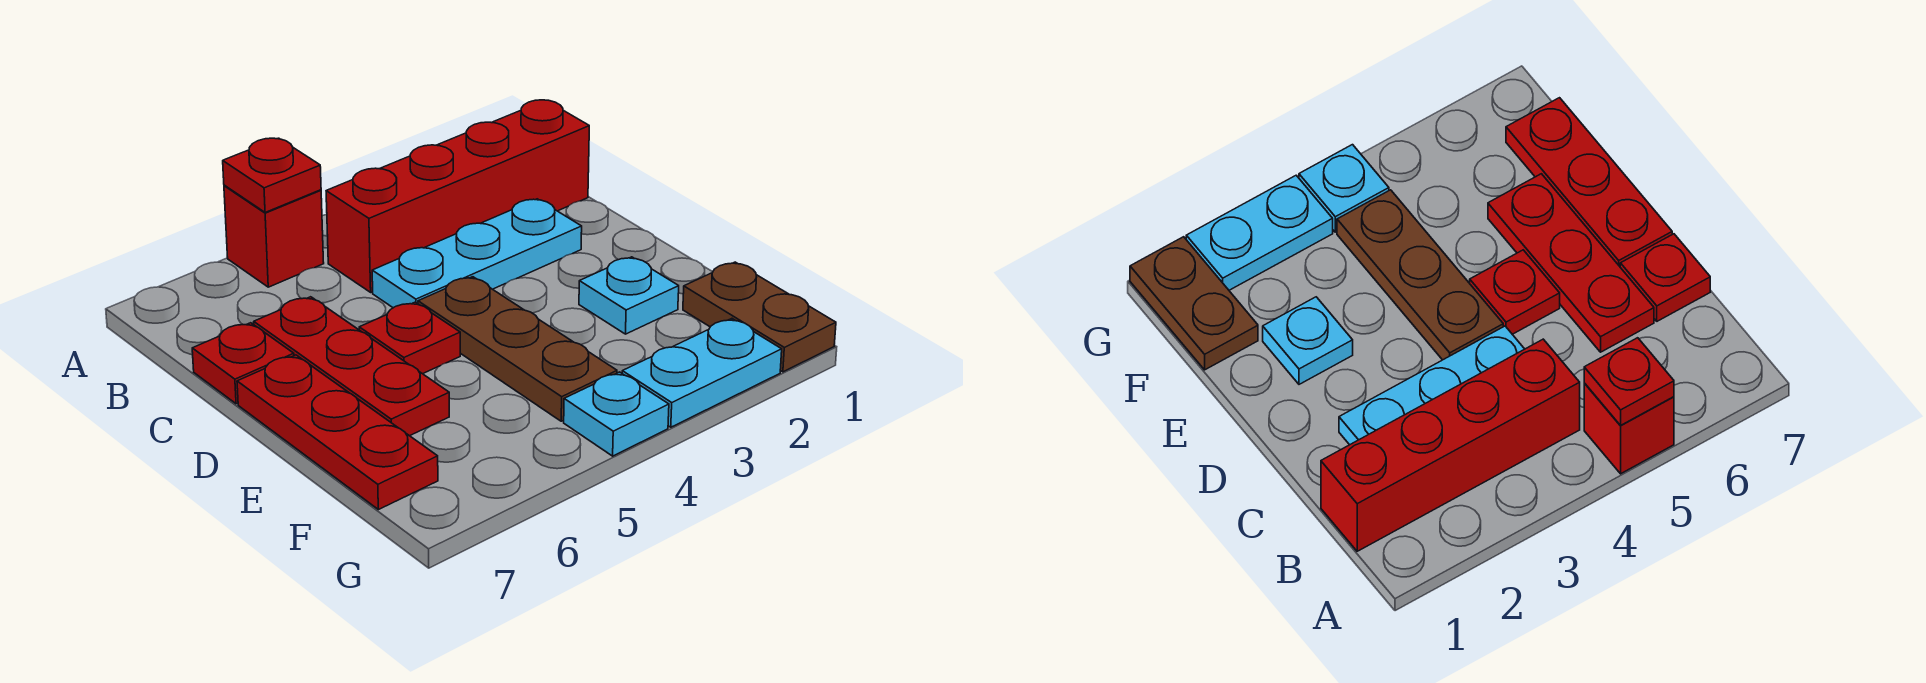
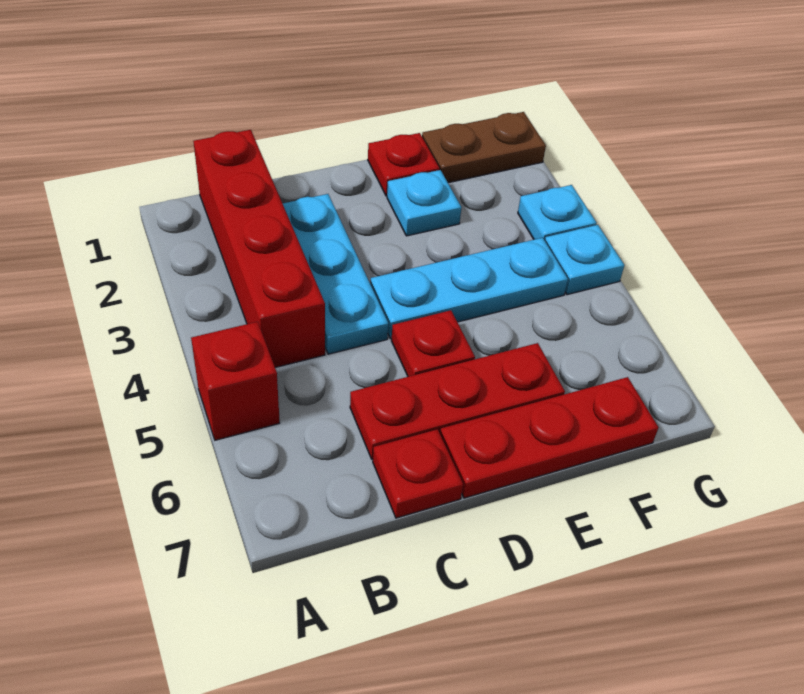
red 1x1 plate [223,138,321,213] -> red 1x1 plate moved to [368,133,440,196]
brown 1x3 plate [418,277,617,421] -> cyan 1x3 plate [370,238,568,339]
cyan 1x2 plate [622,319,782,427] -> cyan 1x1 plate [518,185,597,240]

